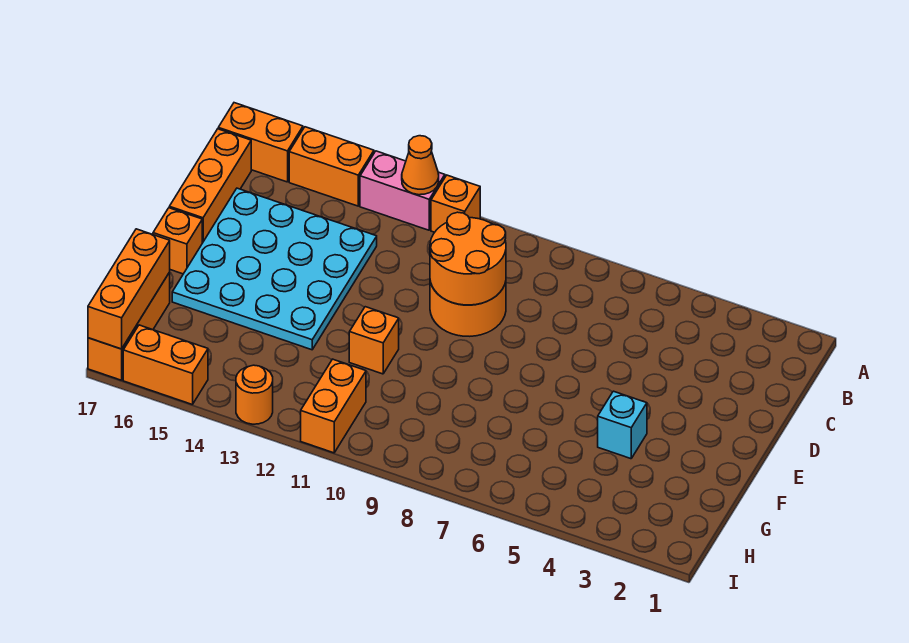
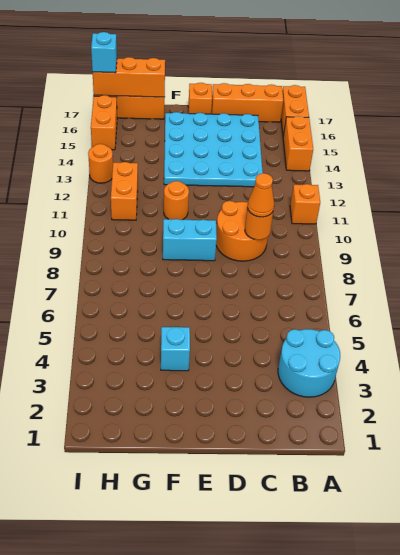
none -> cyan 2x2 round brick [278,329,340,397]
pink 1x2 brick [360,151,445,230] -> none
orange 1x1 cone [402,136,439,195] -> orange 1x1 cone moved to [247,173,274,217]
orange 2x2 round brick [430,212,506,305] -> orange 1x1 round brick [245,208,273,240]
none -> cyan 1x2 brick [163,219,217,261]
orange 1x1 brick [349,307,399,374] -> orange 1x1 round brick [164,181,189,220]
orange 1x2 brick [301,359,366,453] -> orange 1x2 brick turned to [111,162,138,220]
none -> cyan 1x1 brick [91,32,117,73]

